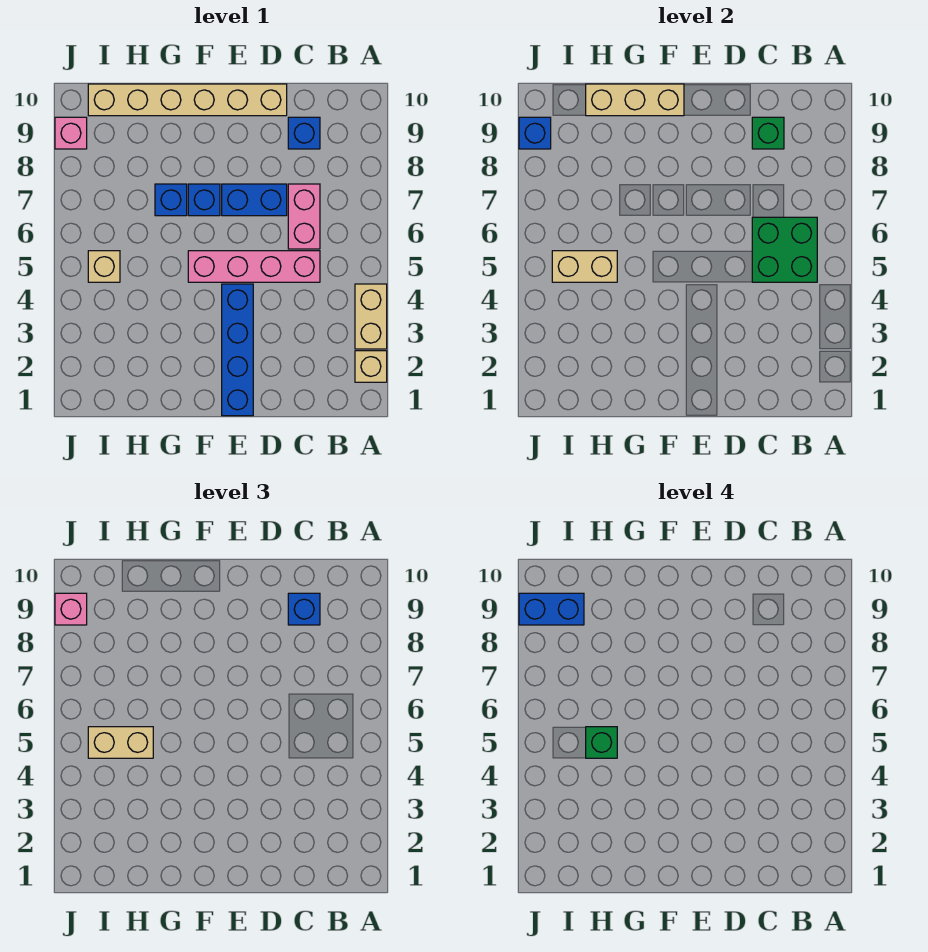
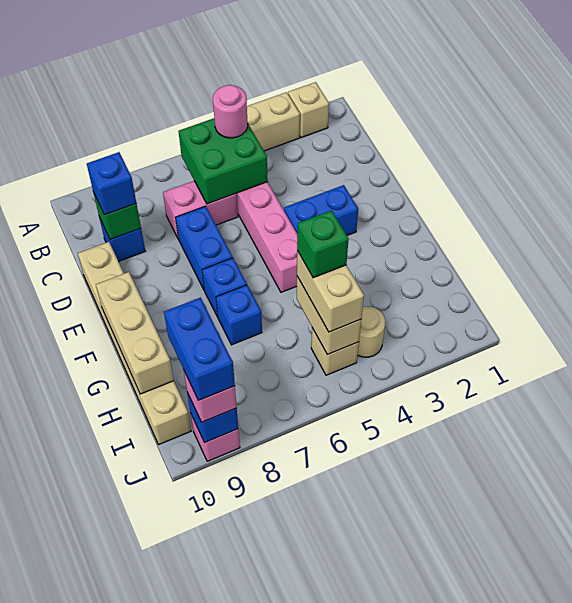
none -> pink 1x1 round brick [213,85,248,138]
blue 1x4 brick [222,284,253,416] -> blue 1x2 brick [284,185,358,235]
none -> tan 1x1 round brick [358,306,385,357]

